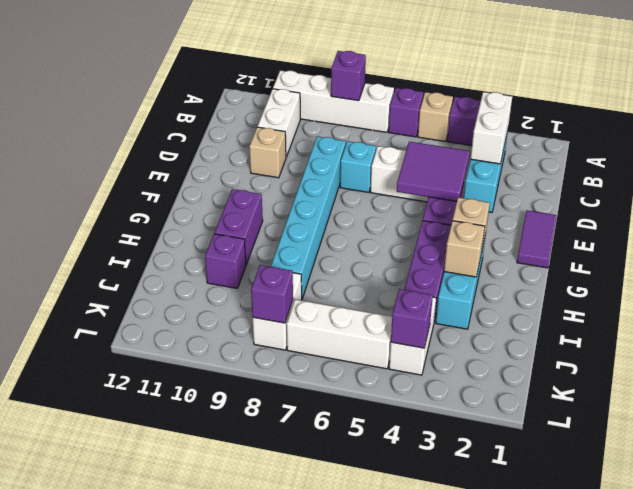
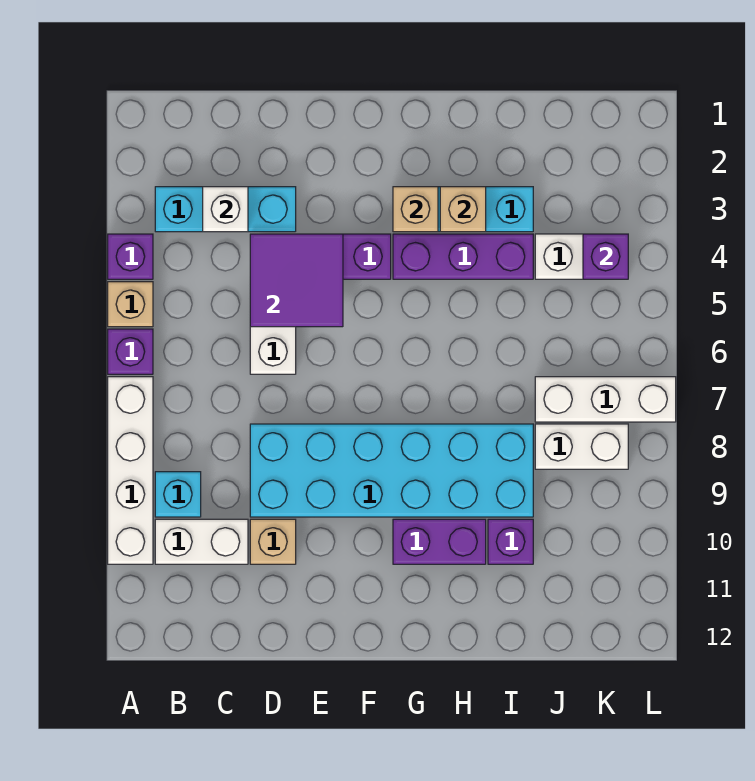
purple 1x1 brick [331,51,366,101] -> none
white 1x2 brick [471,92,512,164] -> white 1x1 brick [203,187,248,232]
cyan 1x1 brick [340,141,376,192] -> cyan 1x1 brick moved to [155,472,201,517]
cyan 1x6 brick [271,137,346,299] -> cyan 2x6 brick [250,424,533,517]
purple 1x2 tile [517,210,557,268] -> none
white 1x3 brick [287,299,392,369] -> white 1x3 brick turned to [535,377,676,422]
purple 1x1 brick [251,265,293,323] -> none

